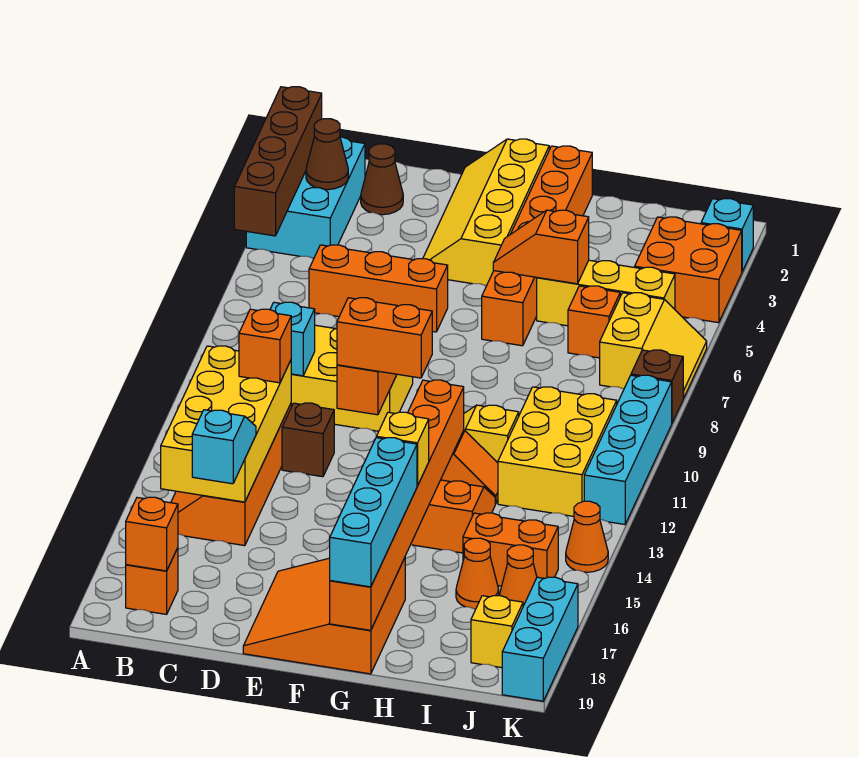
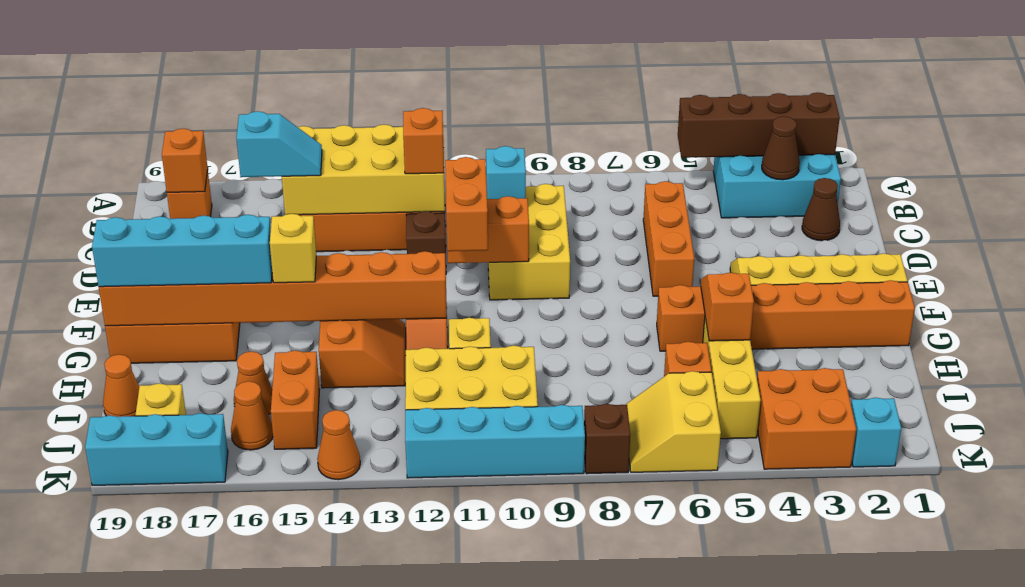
none -> orange 1x1 cone [103,354,139,417]
yellow 2x2 slope [600,293,707,398] -> yellow 2x2 slope turned to [626,371,721,472]

